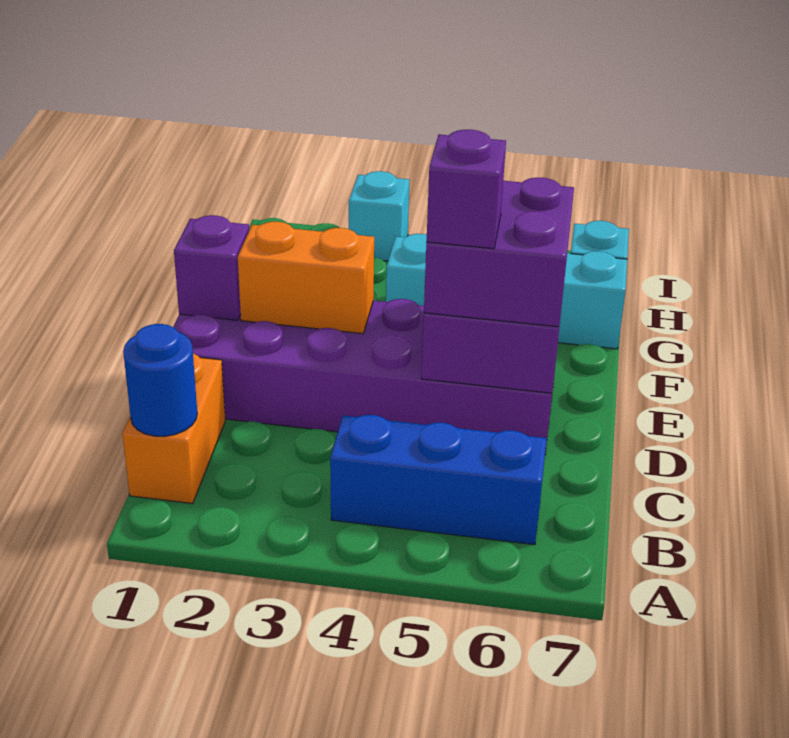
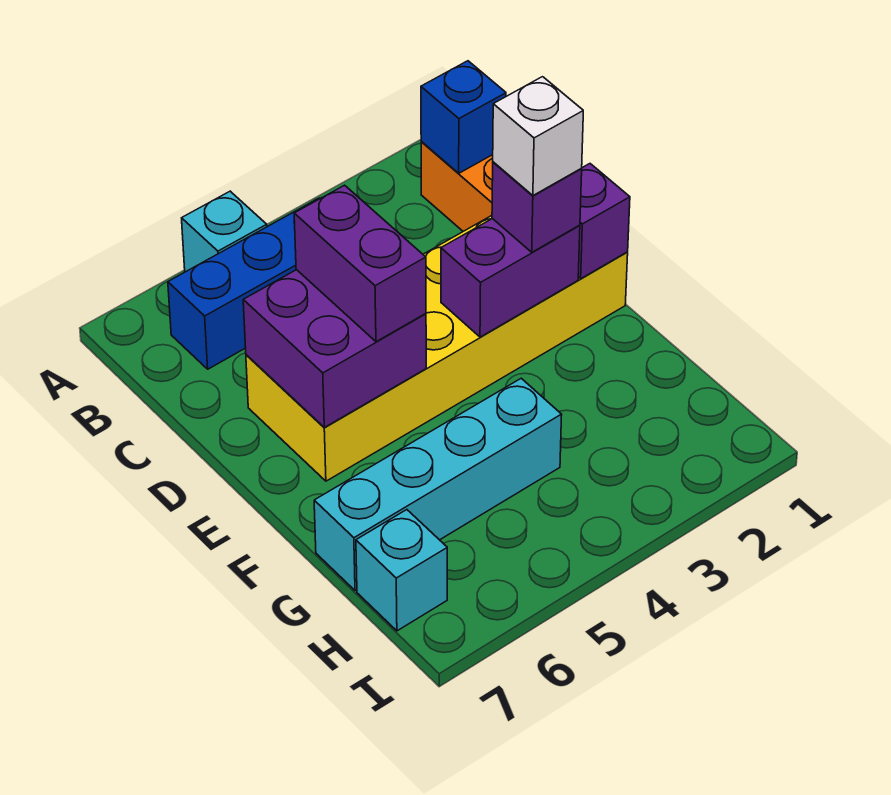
blue 1x1 round brick [123,324,197,436] -> blue 1x1 brick [421,61,506,173]
purple 2x6 brick [173,299,558,454] -> yellow 2x6 brick [246,216,628,481]
purple 2x2 brick [424,178,574,327] -> purple 1x2 brick [294,185,426,342]
purple 1x1 brick [426,130,506,249] -> purple 1x1 brick moved to [492,162,582,252]
orange 1x2 brick [238,222,374,334] -> purple 1x2 brick [441,219,580,337]
none -> white 1x1 brick [493,77,583,195]
cyan 1x1 brick [349,171,410,261] -> cyan 1x1 brick moved to [182,191,267,272]

